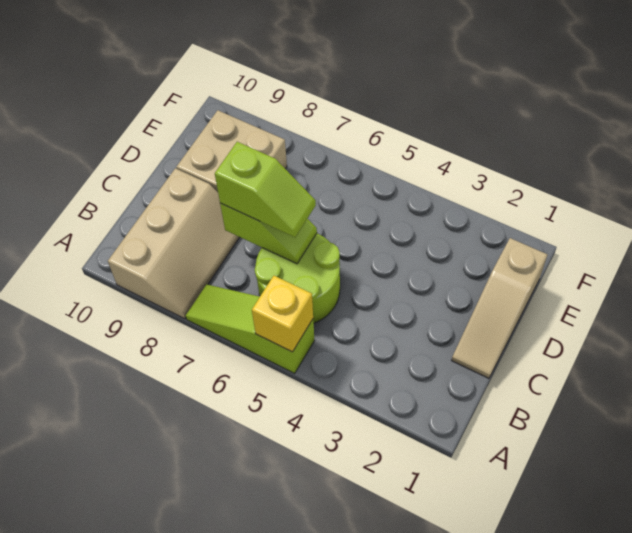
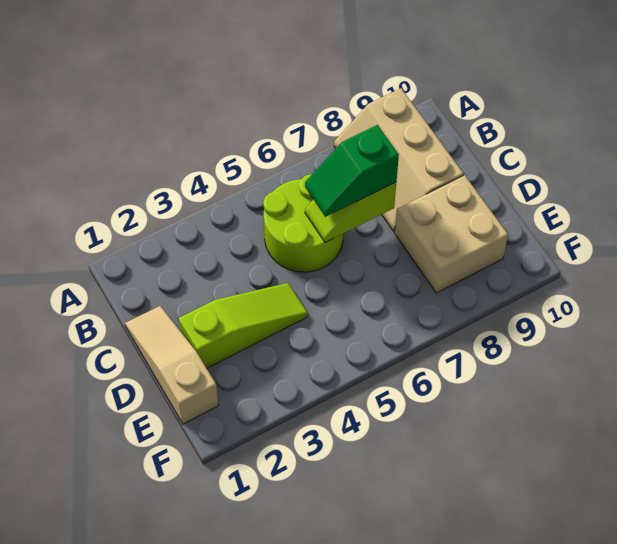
lime 1x3 slope [186,285,314,373] -> lime 1x3 slope moved to [179,283,308,368]
yellow 1x1 brick [252,276,313,352] -> none
lime 1x2 slope [215,142,316,237] -> green 1x2 slope [305,125,399,217]

